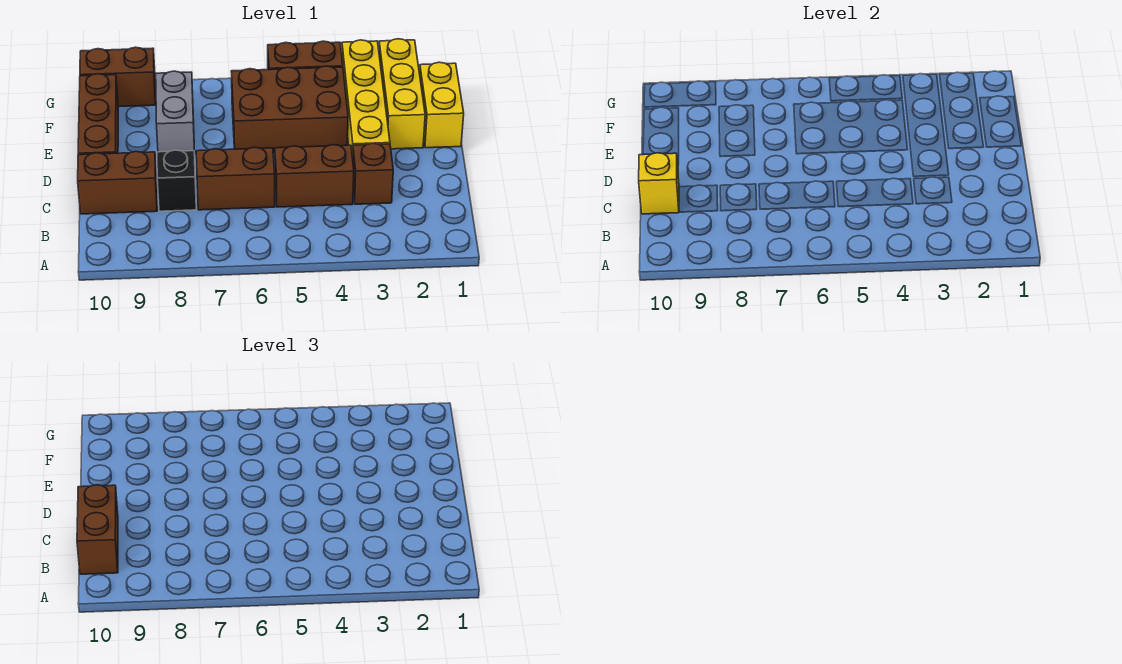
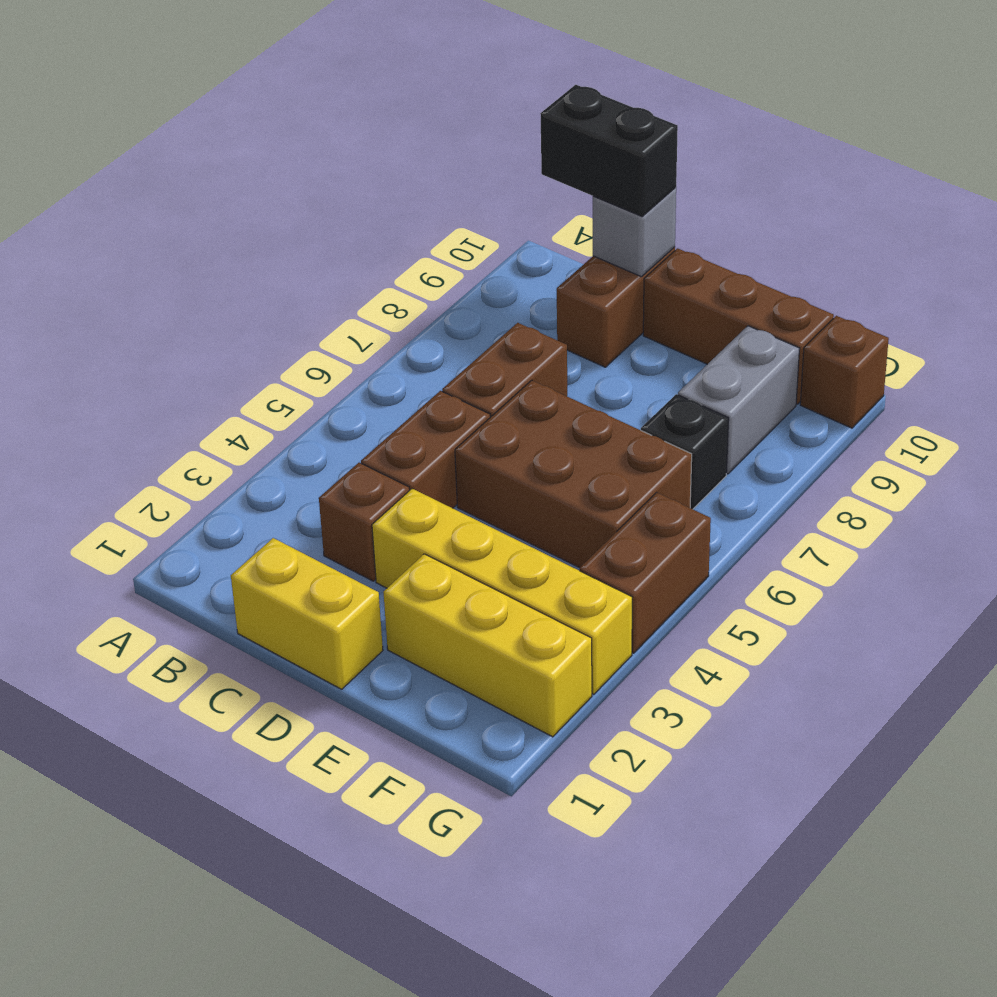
brown 1x2 brick [77,485,118,574] -> black 1x2 brick [540,85,678,216]
black 1x1 brick [157,150,196,211] -> black 1x1 brick moved to [641,394,729,509]
yellow 1x1 brick [639,153,679,214] -> grey 1x1 brick [593,187,676,277]
yellow 1x2 brick [419,62,464,148] -> yellow 1x2 brick moved to [231,538,383,689]
brown 2x3 brick [231,66,348,153] -> brown 2x3 brick turned to [455,380,692,568]
grey 1x2 brick [156,71,195,154] -> grey 1x2 brick turned to [678,326,800,474]
brown 1x2 brick [80,47,156,107] -> brown 1x1 brick [800,316,889,428]

